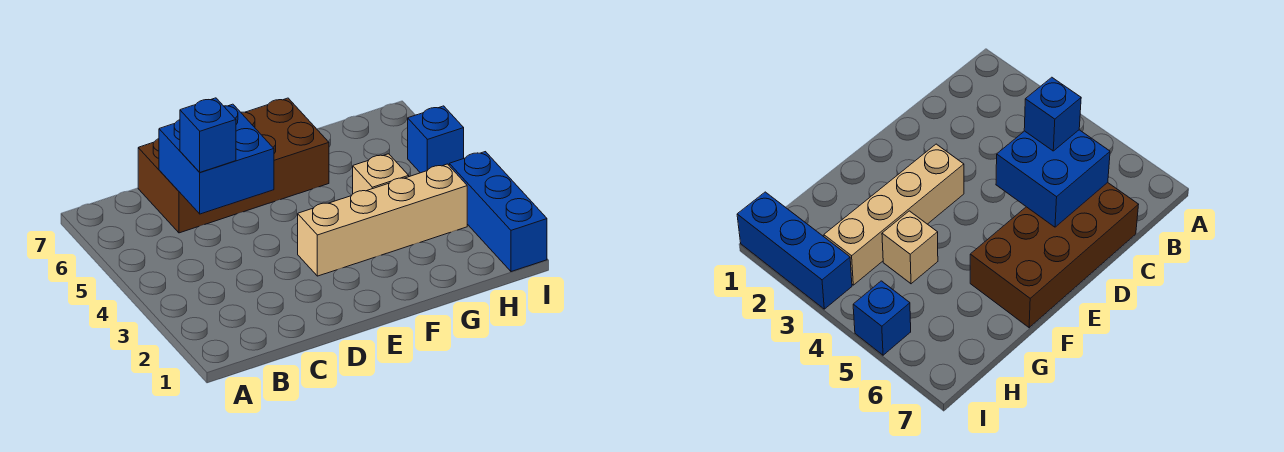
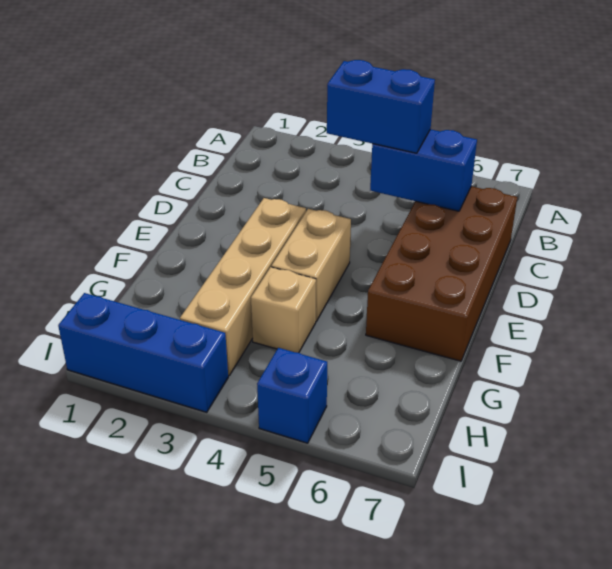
blue 2x2 brick [159,104,274,214] -> blue 1x2 brick [370,129,477,211]
blue 1x1 brick [180,98,236,172] -> blue 1x2 brick [327,60,435,153]
none -> tan 1x2 brick [271,209,351,321]

